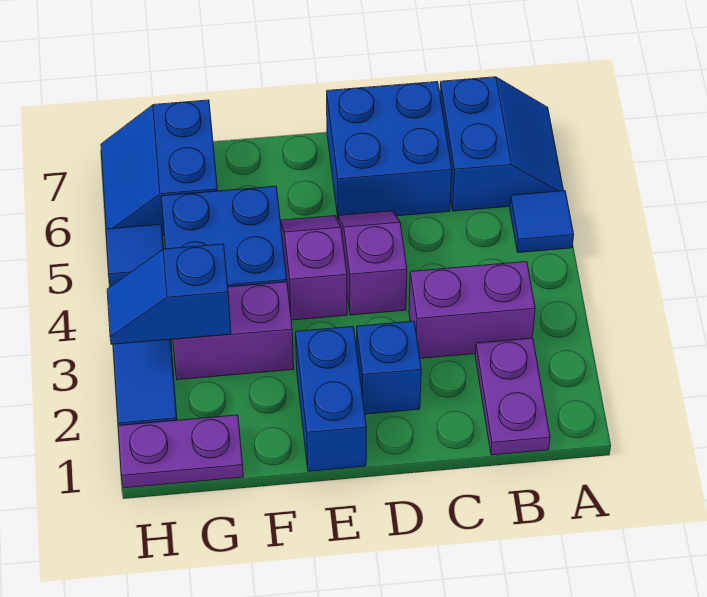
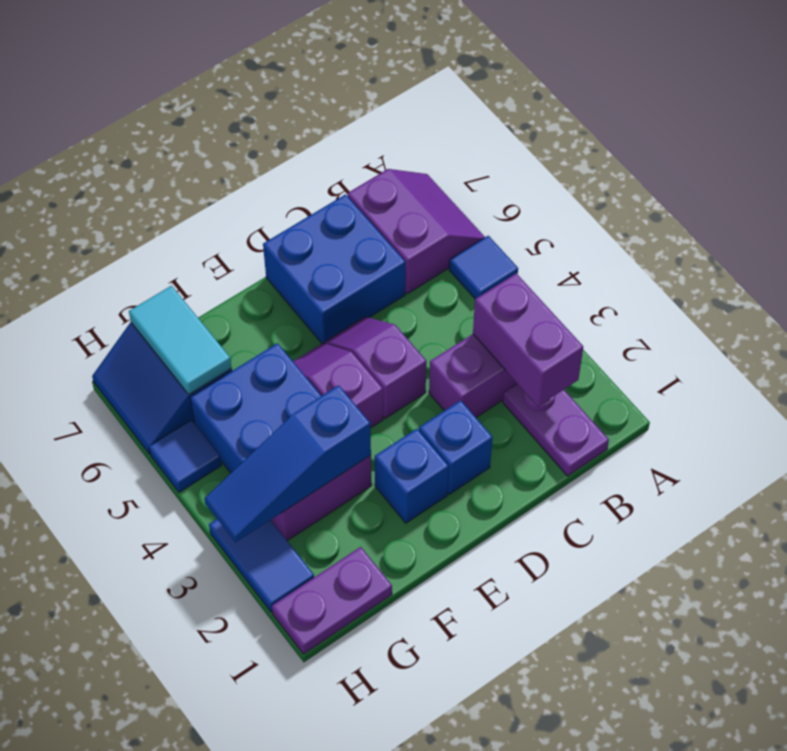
blue 2x2 slope [440,77,564,211] -> purple 2x2 slope [348,169,485,294]
none -> purple 1x2 brick [473,273,583,406]
blue 1x2 brick [296,327,366,471] -> blue 1x1 brick [375,429,449,523]
blue 1x2 slope [107,244,231,344] -> blue 1x3 slope [205,385,371,542]
none -> cyan 1x2 tile [129,286,231,394]

